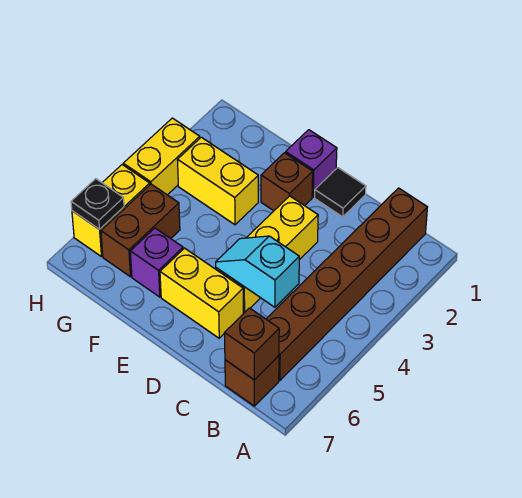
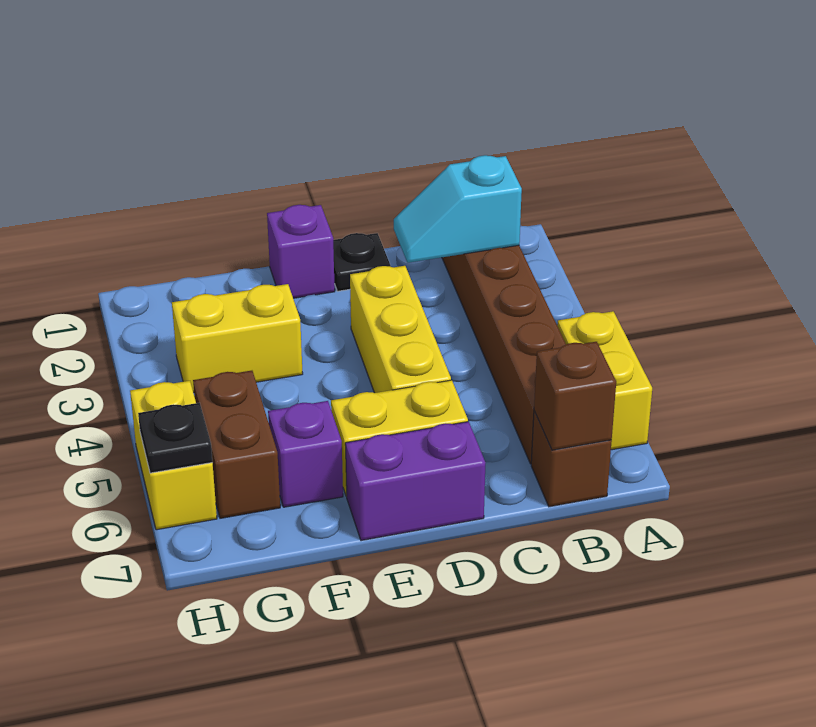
cyan 1x2 slope [216,236,299,307] -> cyan 1x2 slope moved to [394,155,522,263]
black 1x1 tile [315,168,366,217] -> black 1x1 plate [333,233,391,291]
none -> purple 1x2 brick [345,422,485,541]
brown 1x1 brick [261,153,313,211] -> none
yellow 1x2 brick [123,118,200,195] -> yellow 1x2 brick moved to [557,311,652,450]

